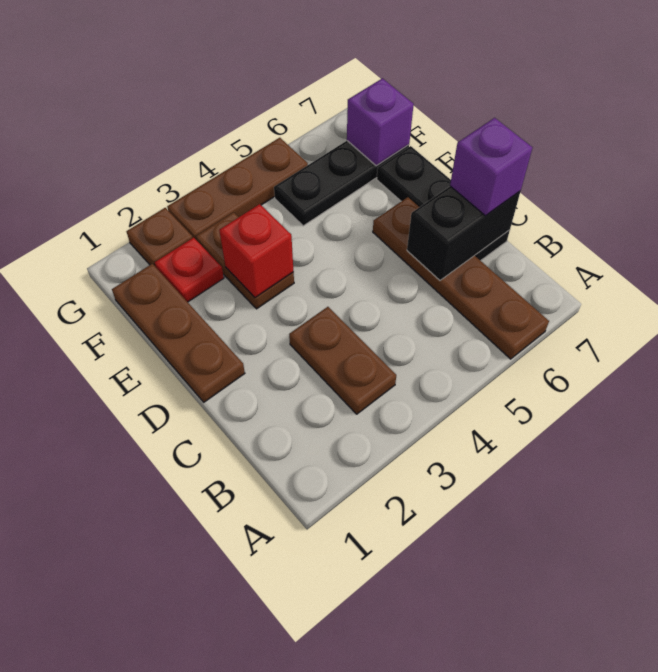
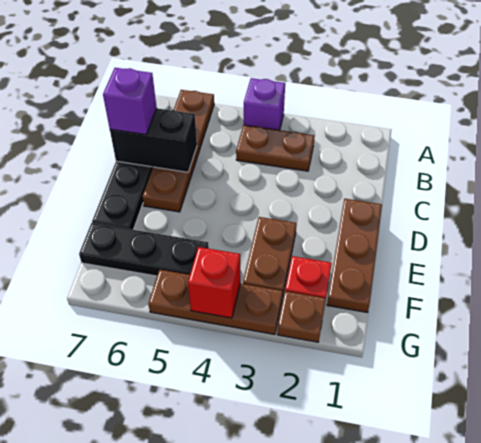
brown 1x2 plate [289,307,396,414] -> brown 1x2 plate turned to [236,125,315,171]
red 1x1 brick [219,204,294,298] -> red 1x1 brick moved to [188,247,240,318]
purple 1x1 brick [347,78,414,166] -> purple 1x1 brick moved to [244,78,285,130]

